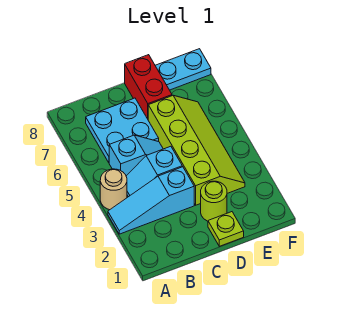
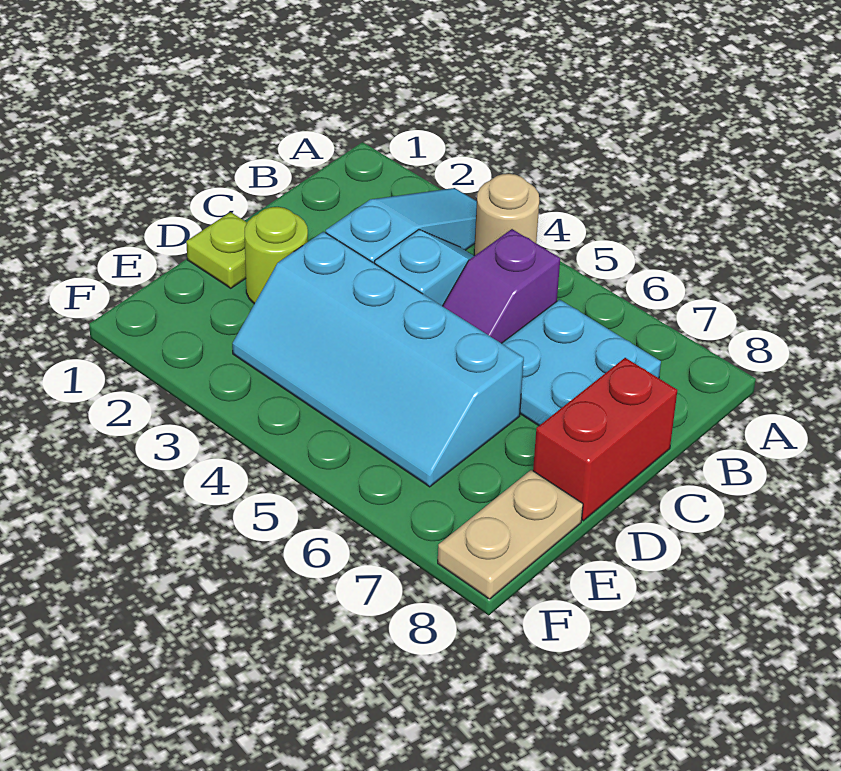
cyan 1x2 slope [109,135,163,176] -> purple 1x2 slope [443,229,560,343]
lime 2x4 slope [148,96,245,205] -> cyan 2x4 slope [232,232,524,487]
red 1x2 brick [125,55,172,119] -> red 1x2 brick turned to [533,358,677,521]
cyan 1x2 plate [155,49,211,90] -> tan 1x2 plate [438,470,583,599]

